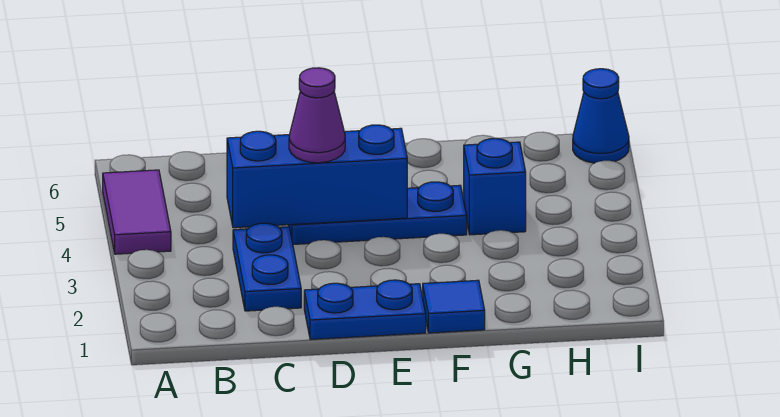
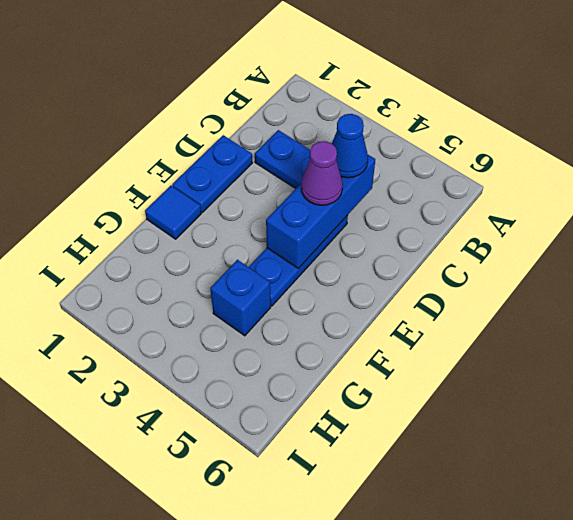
purple 1x2 tile [103,170,171,254] -> none
blue 1x1 cone [573,69,629,163] -> blue 1x1 cone moved to [332,114,368,178]

